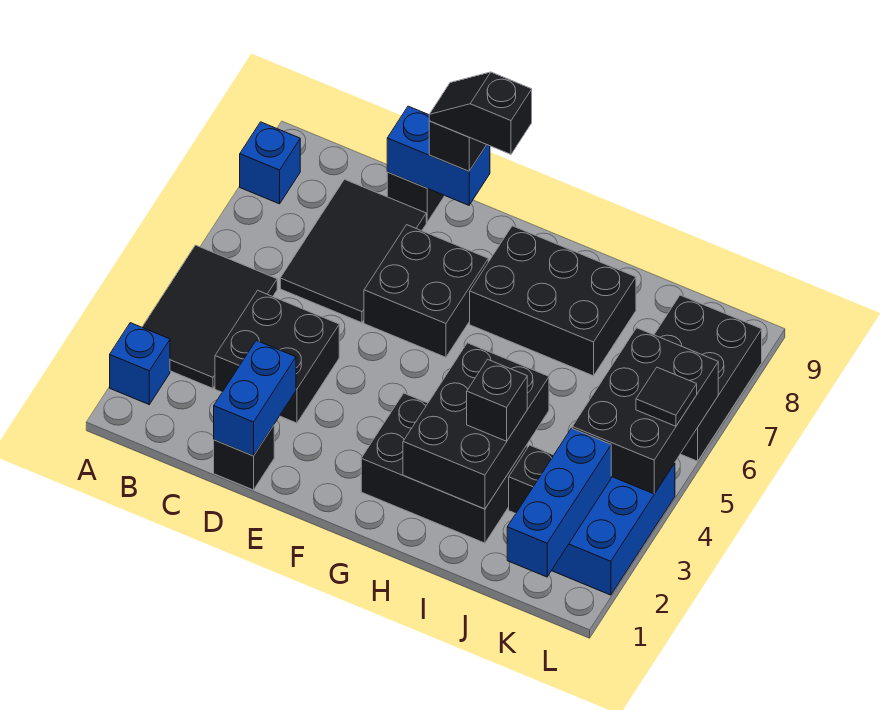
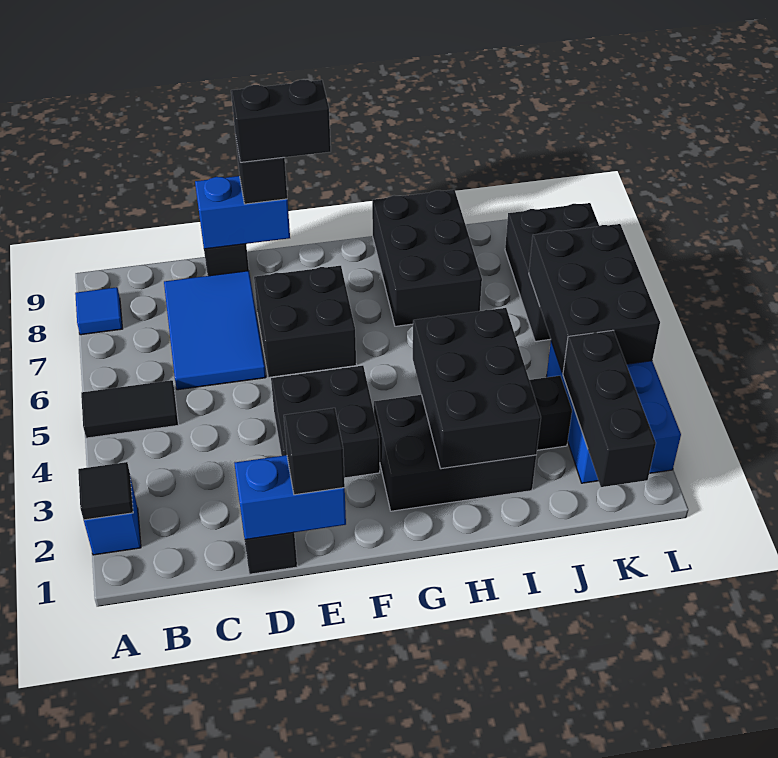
black 2x3 tile [142,245,277,388] -> black 1x2 tile [81,380,178,438]
blue 1x1 brick [240,122,300,204] -> blue 1x1 tile [75,287,122,335]
black 2x2 brick [215,290,339,423] -> black 2x2 brick moved to [271,366,380,478]
black 2x3 tile [280,179,426,323] -> blue 2x3 tile [164,271,266,390]
blue 1x2 brick [214,341,296,456] -> blue 1x2 brick turned to [234,455,346,540]
black 1x2 slope [429,72,532,154] -> black 1x2 brick [231,80,331,162]
black 2x3 brick [470,226,636,376] -> black 2x3 brick turned to [372,190,482,326]
black 1x1 brick [467,359,527,441] -> black 1x1 brick moved to [284,408,345,495]
blue 1x3 brick [507,428,611,577] -> black 1x3 brick [563,330,656,487]
black 1x1 tile [636,367,697,426] -> black 1x1 tile moved to [78,462,133,520]

